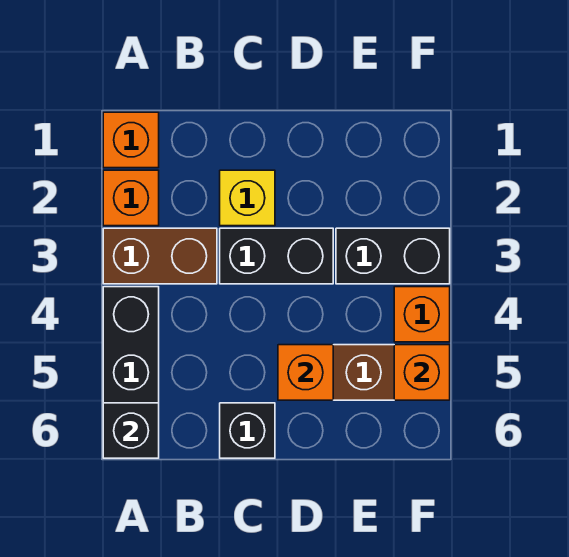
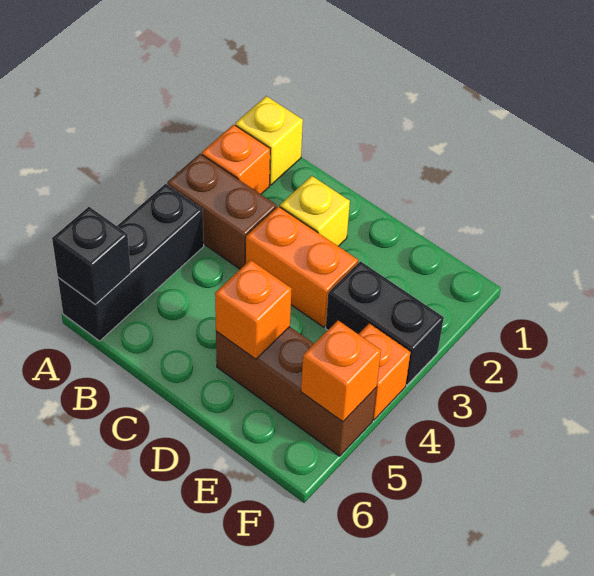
orange 1x1 brick [103,112,159,168] -> yellow 1x1 brick [235,96,303,185]
black 1x2 brick [220,228,333,284] -> orange 1x2 brick [246,206,358,327]
black 1x1 brick [220,403,275,458] -> none

